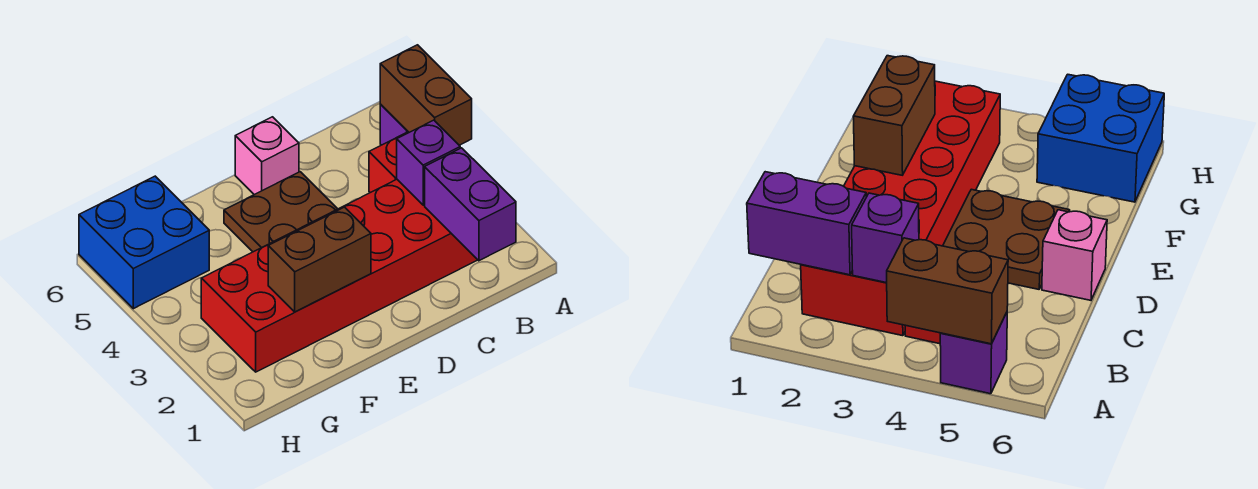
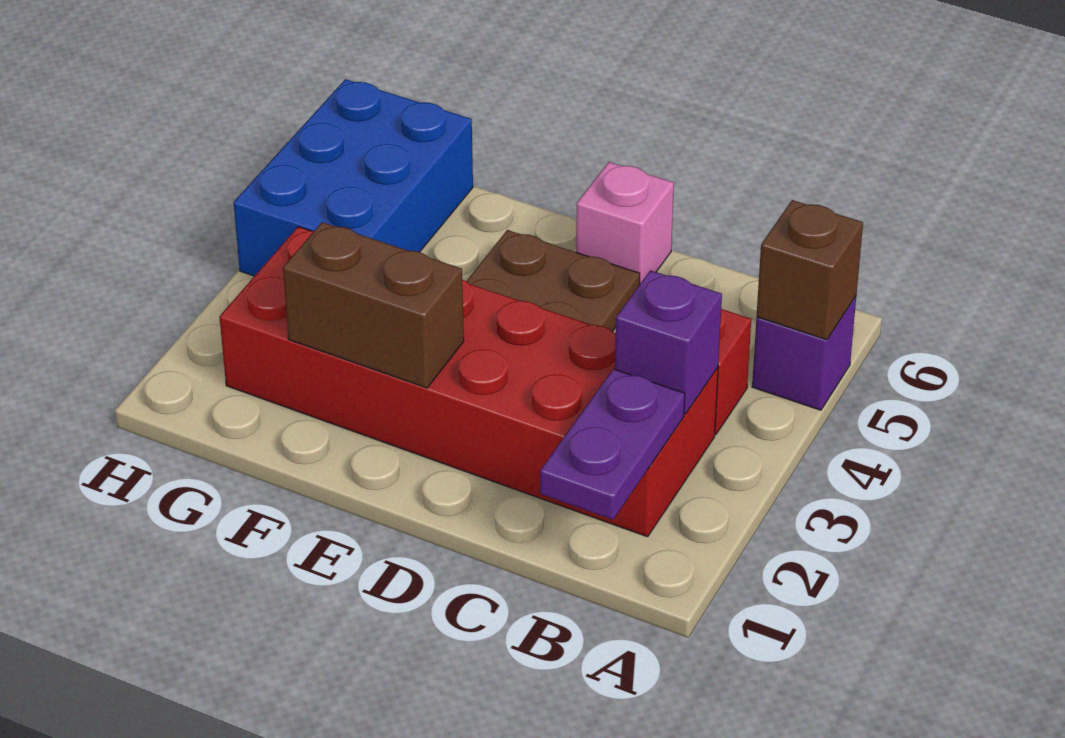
brown 1x2 brick [380,45,472,145] -> brown 1x1 brick [757,200,863,340]
purple 1x2 brick [425,148,516,261] -> purple 1x2 plate [540,369,685,520]
blue 2x2 brick [79,176,209,309] -> blue 2x3 brick [234,79,473,276]

